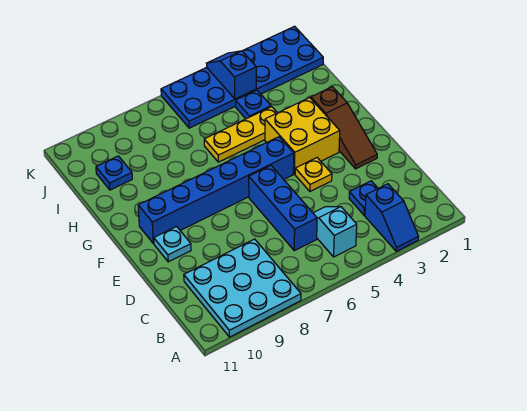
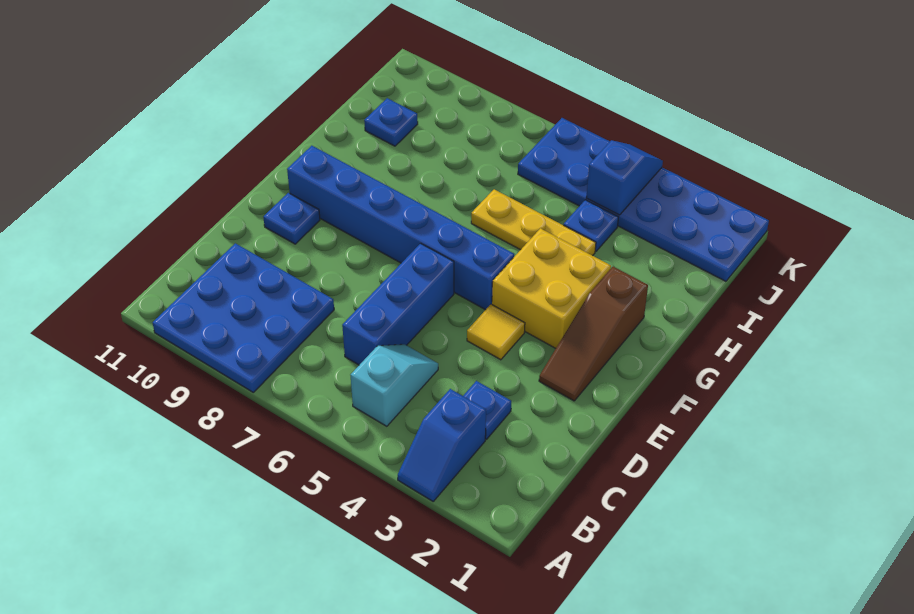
cyan 3x3 plate [184,239,301,337] -> blue 3x3 plate [153,243,334,392]
yellow 1x1 plate [295,158,332,191] -> yellow 1x1 tile [467,304,525,360]
cyan 1x1 plate [154,227,191,262] -> blue 1x1 plate [263,193,320,244]

